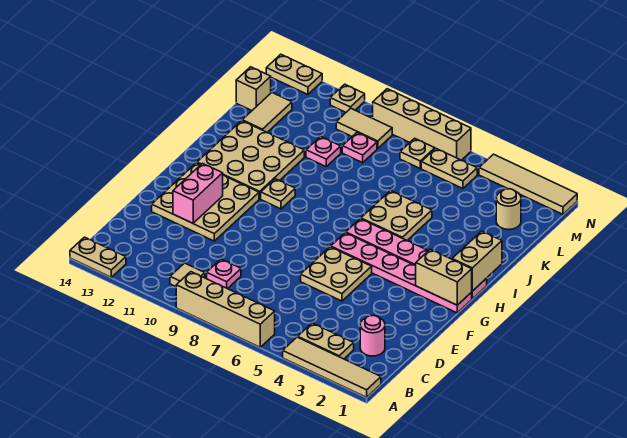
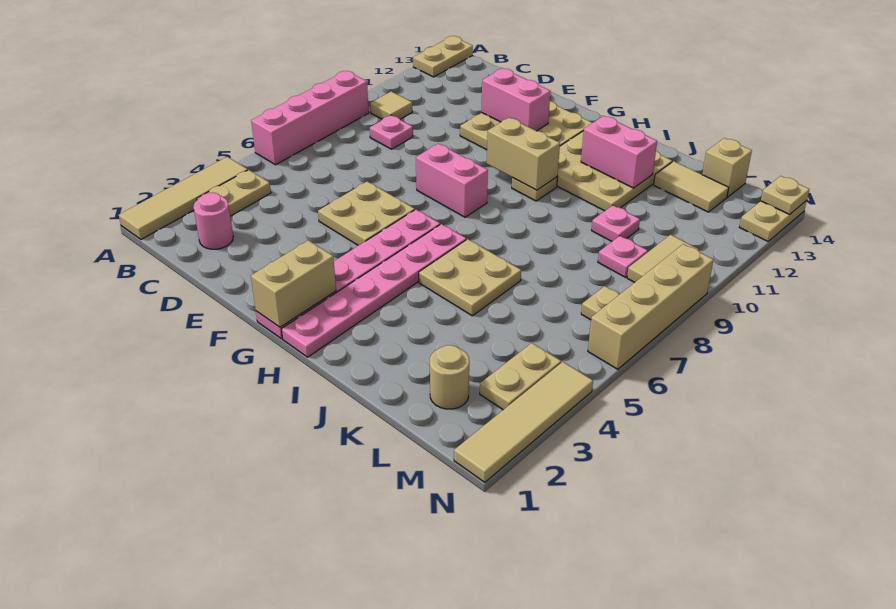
tan 1x4 brick [176,272,275,347] -> pink 1x4 brick [251,71,369,165]
none -> pink 1x2 brick [416,144,488,217]
tan 1x2 brick [452,231,502,291] -> tan 1x2 brick moved to [487,118,560,190]
none -> pink 1x2 brick [581,116,657,188]
tan 1x2 plate [421,149,477,189] -> tan 1x2 plate moved to [480,343,561,410]
tan 1x1 plate [330,84,365,112] -> tan 1x1 plate moved to [761,176,809,214]

